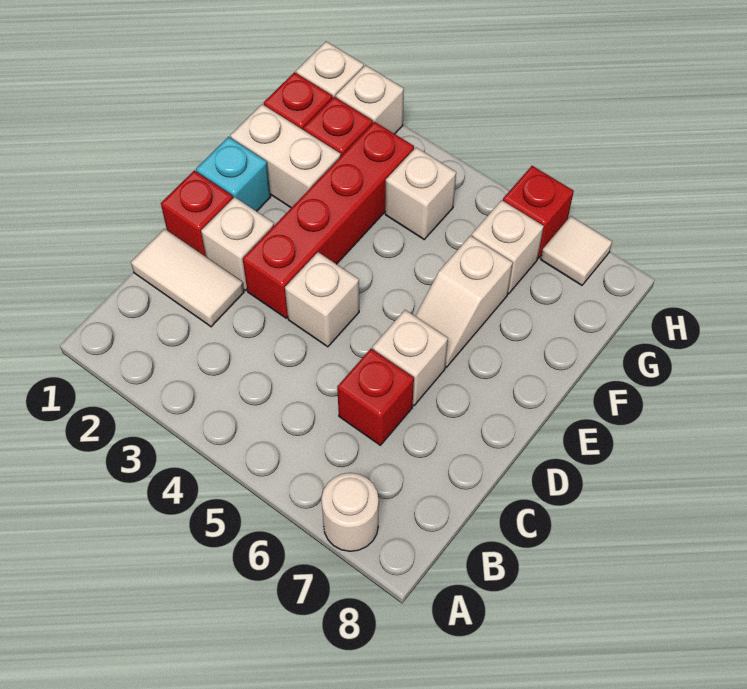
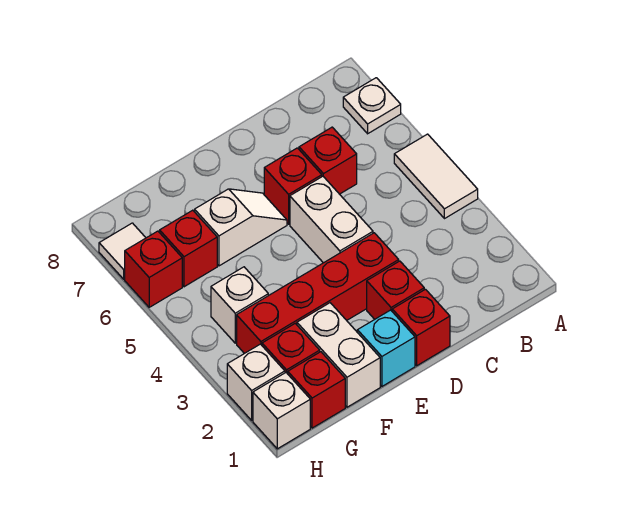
white 1x1 round brick [321,473,379,551] -> white 1x1 plate [343,78,401,134]
white 1x2 tile [131,229,244,327] -> white 1x2 tile moved to [394,134,478,219]
white 1x1 brick [201,197,274,290] -> red 1x1 brick [367,261,424,319]
white 1x1 brick [285,252,359,347] -> white 1x2 brick [290,176,373,263]
white 1x1 brick [372,310,448,406] -> red 1x1 brick [264,148,322,224]
white 1x1 brick [472,200,544,294] -> red 1x1 brick [160,210,217,287]

